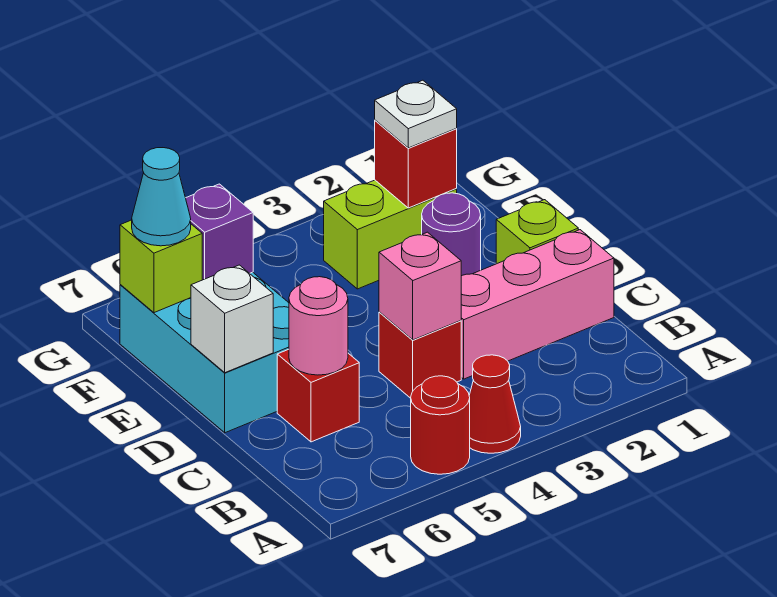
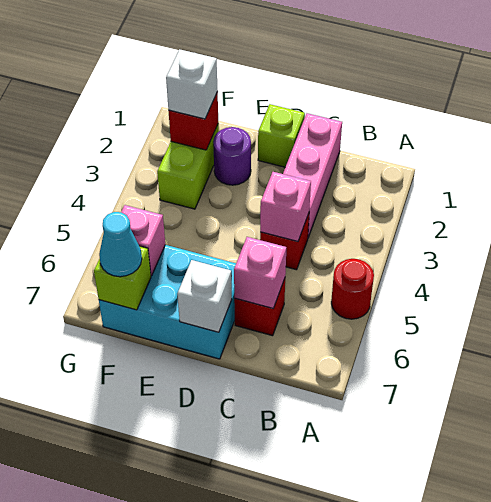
red 1x1 cone [469,355,521,453] -> none
pink 1x1 round brick [289,277,348,375] -> pink 1x1 brick [234,237,286,308]
white 1x1 plate [375,80,457,148] -> white 1x1 brick [166,49,218,119]
purple 1x1 brick [186,184,253,280] -> pink 1x1 brick [121,205,165,276]

